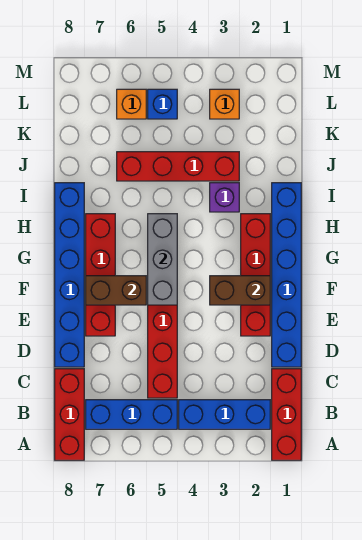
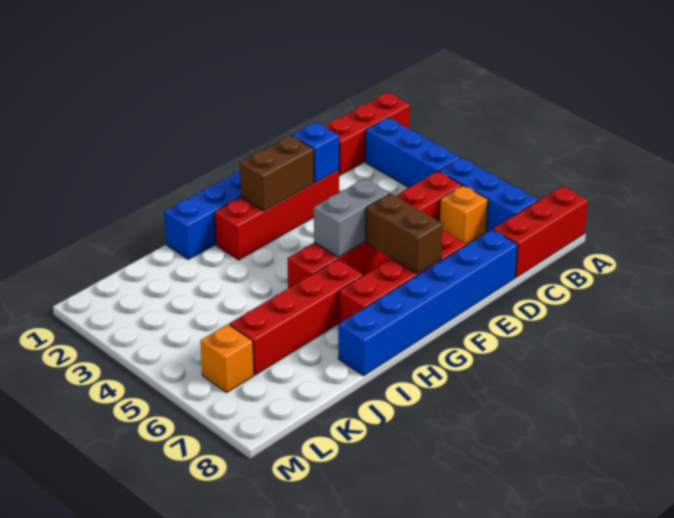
brown 1x2 brick [210,276,270,305] -> brown 1x2 brick turned to [240,136,314,211]
grey 1x3 brick [148,214,177,305] -> grey 1x2 brick [314,178,389,257]
purple 1x1 brick [210,183,239,212] -> none
red 1x4 brick [117,152,239,181] -> red 1x4 brick turned to [229,259,363,375]
orange 1x1 brick [210,89,239,119] -> orange 1x1 brick moved to [440,185,488,245]
blue 1x1 brick [148,89,177,119] -> blue 1x1 brick moved to [292,122,339,183]

